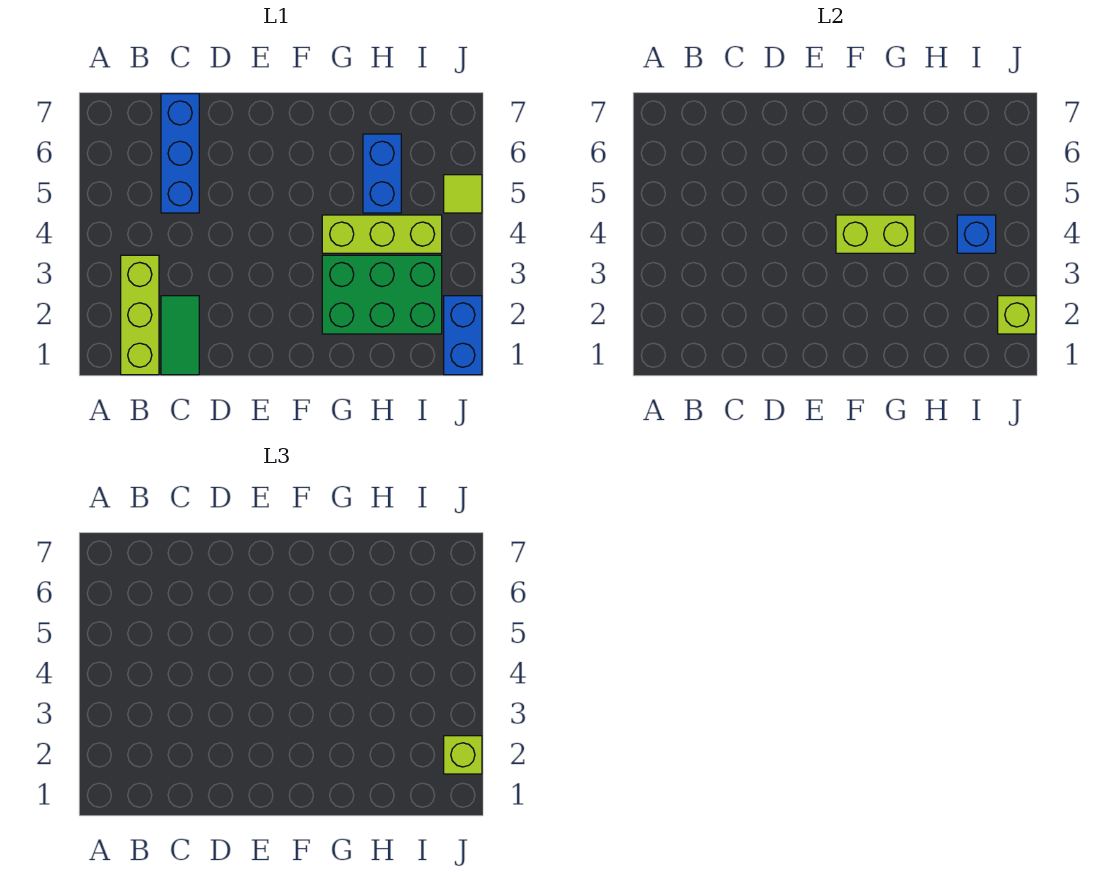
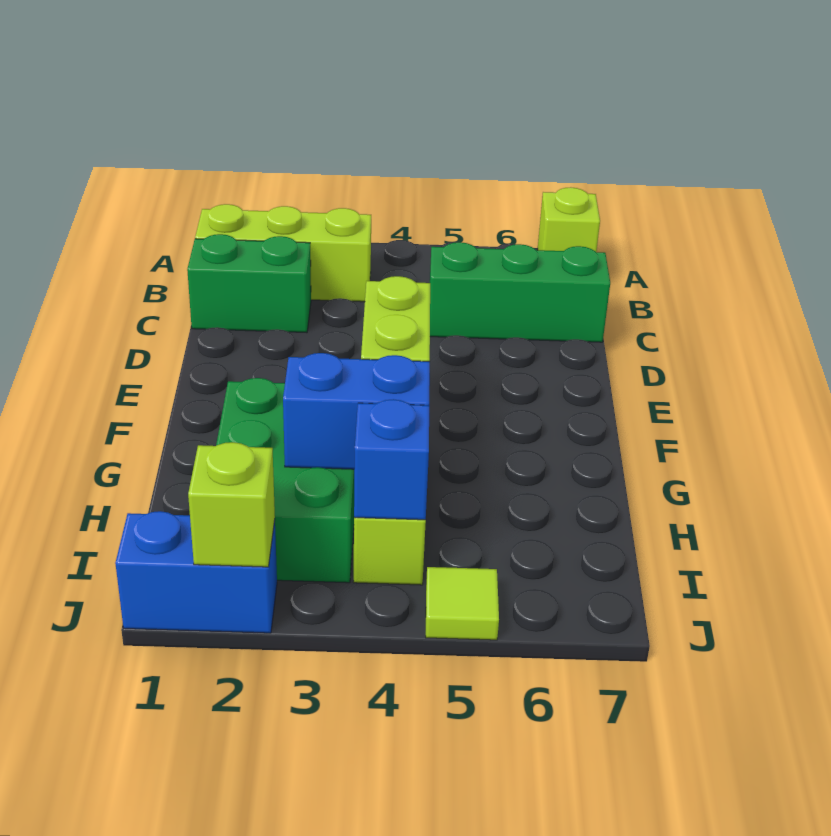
green 1x2 tile [161,296,199,375] -> green 1x2 brick [187,234,311,333]
blue 1x3 brick [161,94,199,213] -> green 1x3 brick [430,242,610,342]
blue 1x2 brick [363,134,401,213] -> blue 1x2 brick moved to [283,353,430,469]
lime 1x1 brick [444,736,482,774] -> lime 1x1 brick moved to [538,187,600,252]

